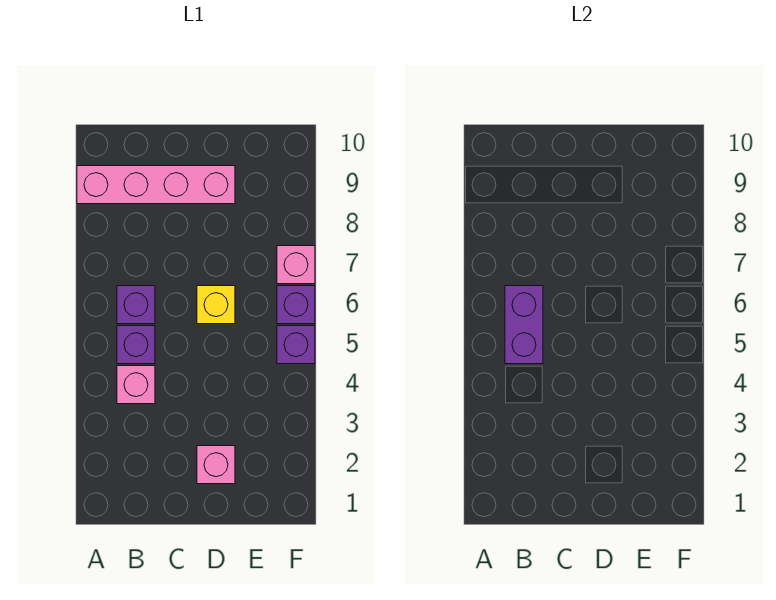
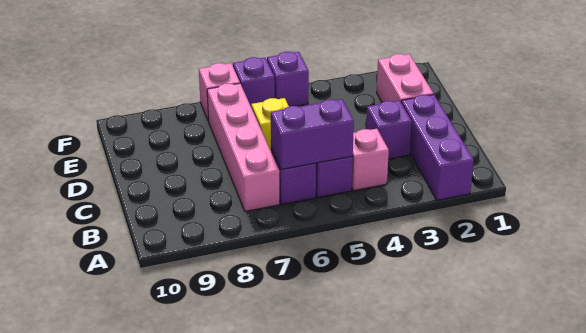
none -> purple 1x3 brick [401,94,474,200]
pink 1x4 brick [77,166,235,204] -> pink 1x4 brick moved to [207,83,280,211]
none -> purple 1x1 brick [366,101,412,159]
pink 1x1 brick [197,446,235,484] -> pink 1x2 brick [377,54,433,102]

